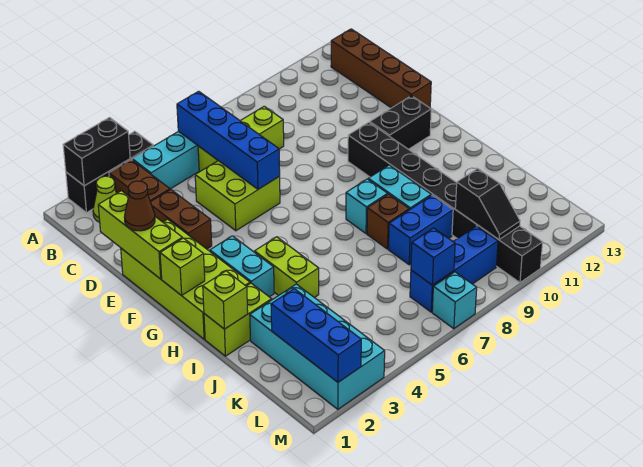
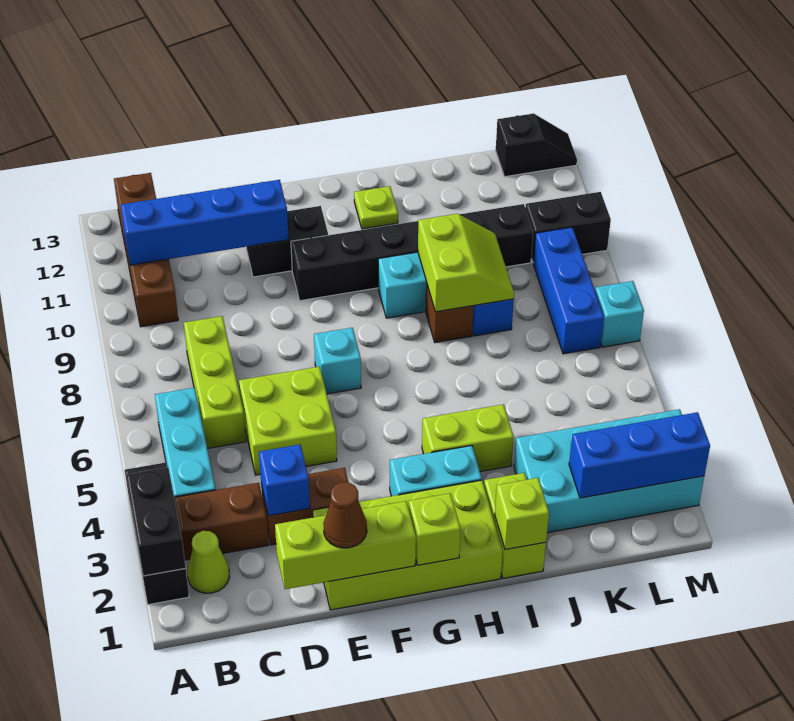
blue 1x4 brick [177,91,280,189] -> blue 1x4 brick moved to [121,180,289,265]
brown 1x4 brick [331,29,431,108] -> brown 1x4 brick turned to [114,173,178,327]
black 1x2 brick [370,96,431,149] -> black 1x2 brick turned to [246,206,328,277]
cyan 1x1 brick [346,179,388,233] -> cyan 1x1 brick moved to [314,328,361,394]
none -> lime 1x1 plate [354,186,398,229]
none -> lime 2x2 slope [418,214,514,312]
black 1x2 slope [455,169,520,240] -> black 1x2 slope moved to [496,113,577,177]
blue 1x1 brick [411,228,455,285] -> blue 1x1 brick moved to [259,445,310,516]

